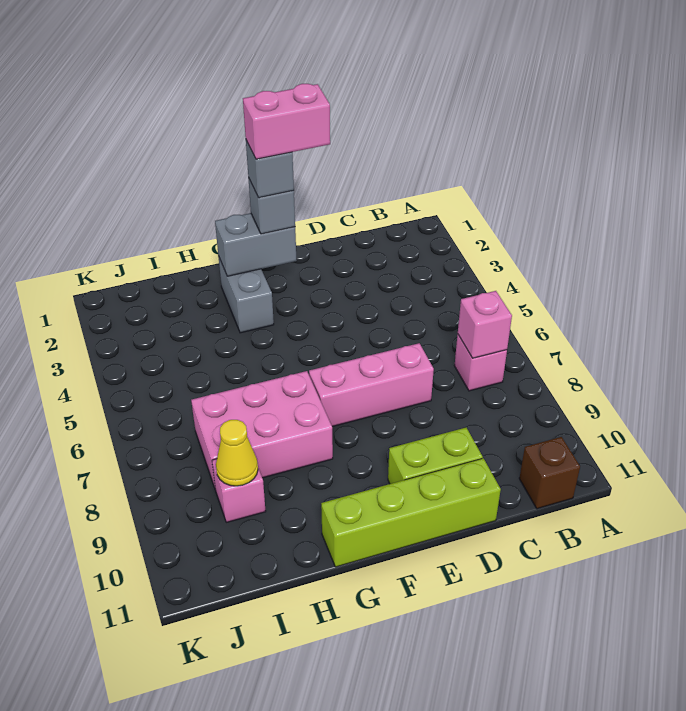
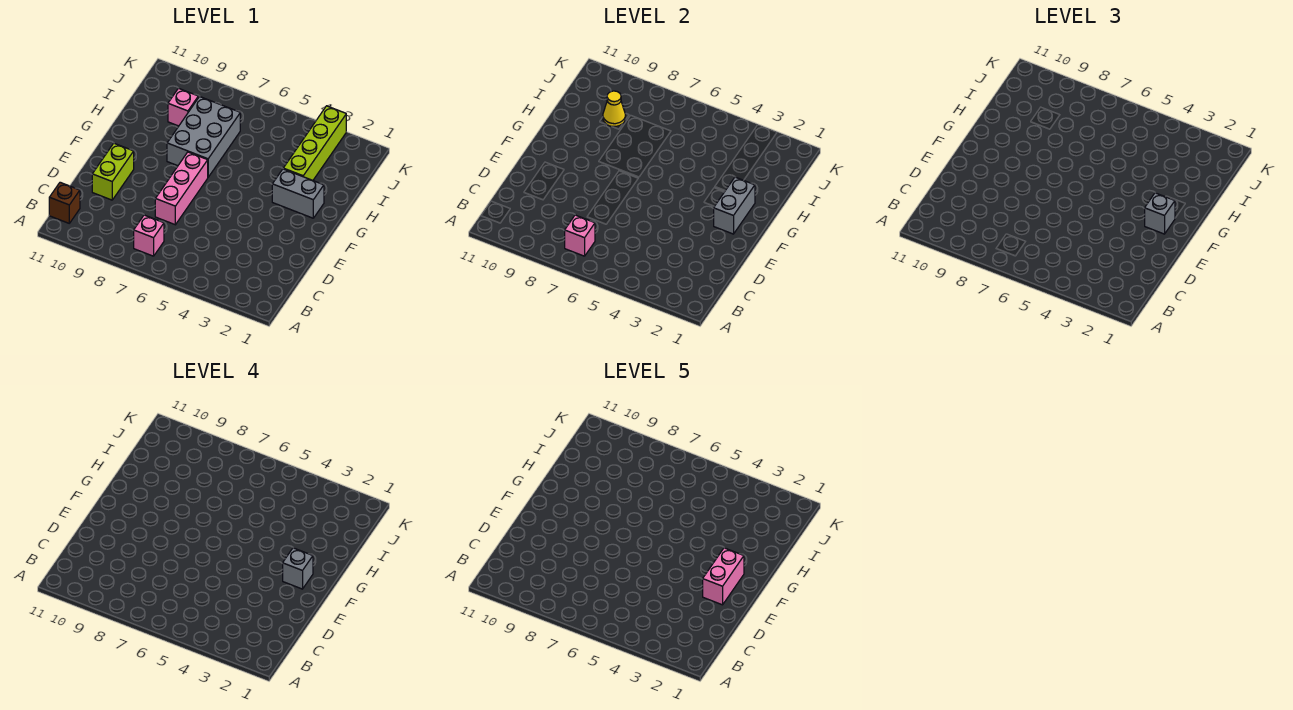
lime 1x4 brick [321,458,501,567] -> lime 1x4 brick moved to [283,106,346,181]
pink 2x3 brick [191,371,333,490] -> grey 2x3 brick [167,96,240,177]

